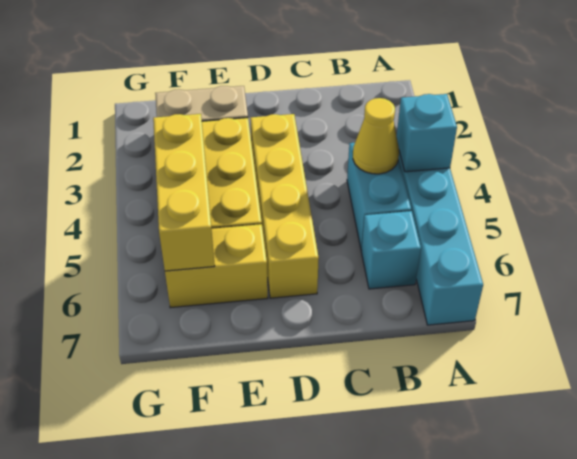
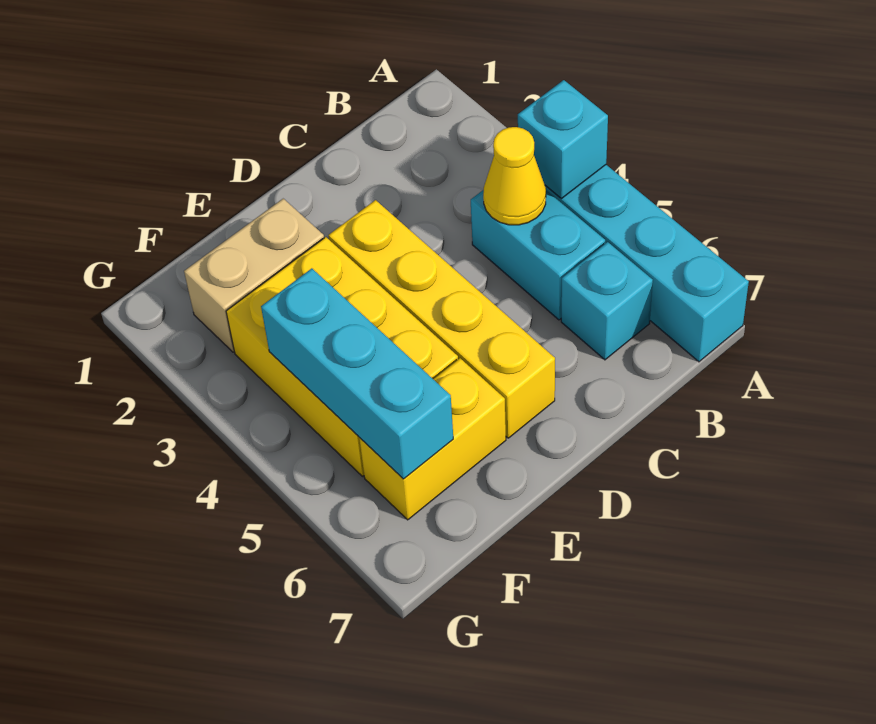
yellow 1x3 brick [153,114,215,271] -> cyan 1x3 brick [261,268,453,479]

